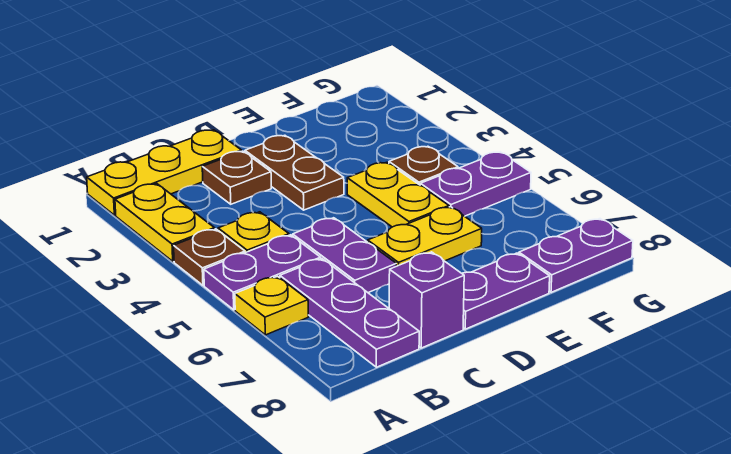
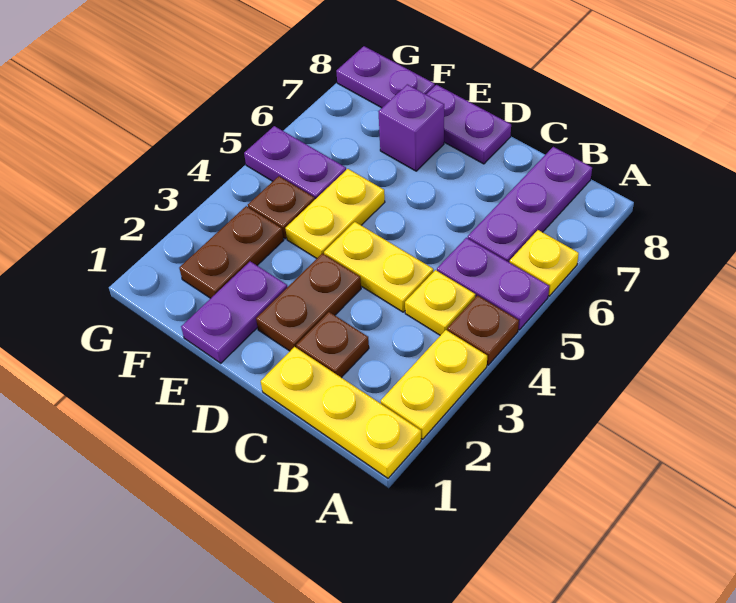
purple 1x2 plate [293,218,396,293] -> purple 1x2 plate moved to [181,261,287,363]
purple 1x1 brick [389,252,464,348] -> purple 1x1 brick moved to [378,84,444,171]
yellow 1x2 plate [368,207,482,266] -> yellow 1x2 plate moved to [324,222,433,312]
none -> brown 1x2 plate [179,206,284,298]

